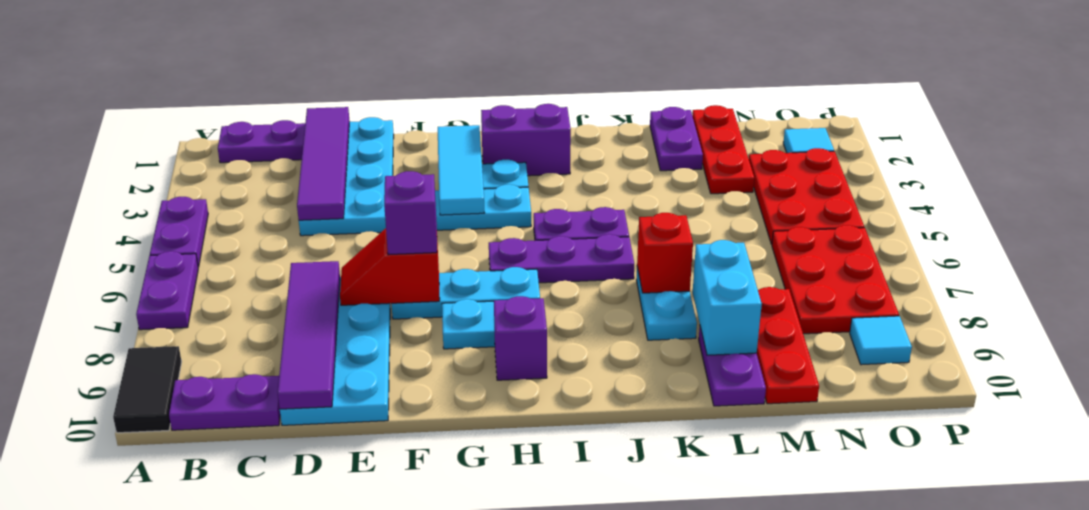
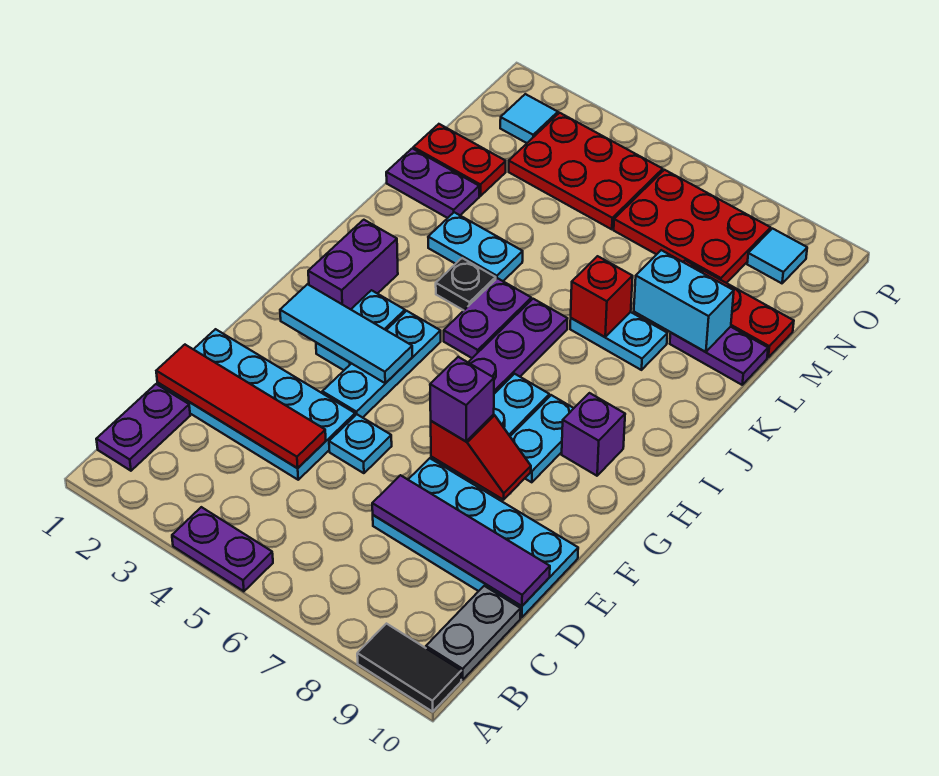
purple 1x2 plate [136,251,198,330] -> none
purple 1x2 plate [169,374,280,430] -> grey 1x2 plate [426,586,521,680]
purple 1x4 tile [297,107,350,220] -> red 1x4 tile [156,345,326,468]
none -> cyan 1x1 plate [329,414,392,473]
red 1x2 slope [340,228,440,305] -> red 1x2 slope turned to [431,414,531,500]
none -> black 1x1 plate [436,258,496,310]
none -> cyan 1x2 plate [428,212,523,281]
red 1x3 plate [692,105,754,194] -> red 1x2 plate [413,124,506,196]

